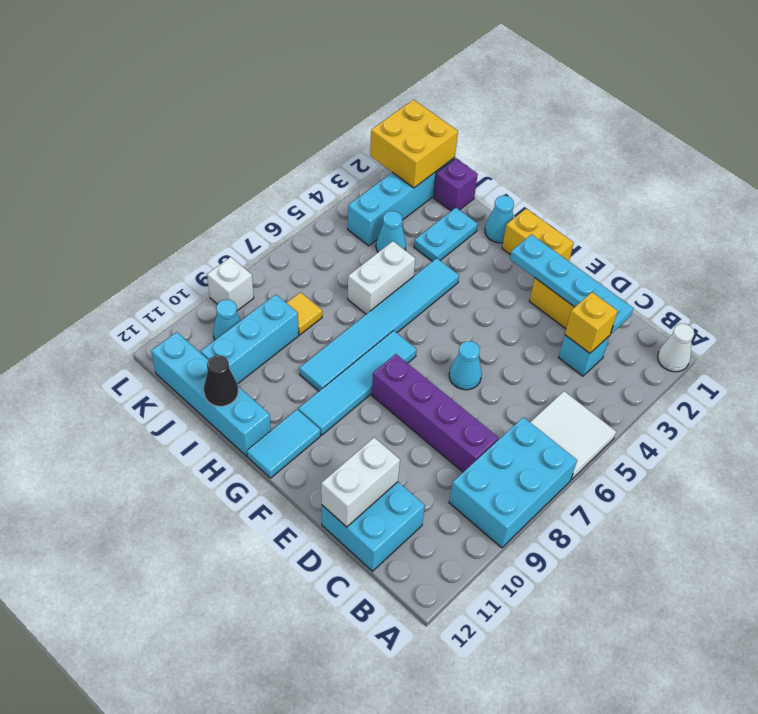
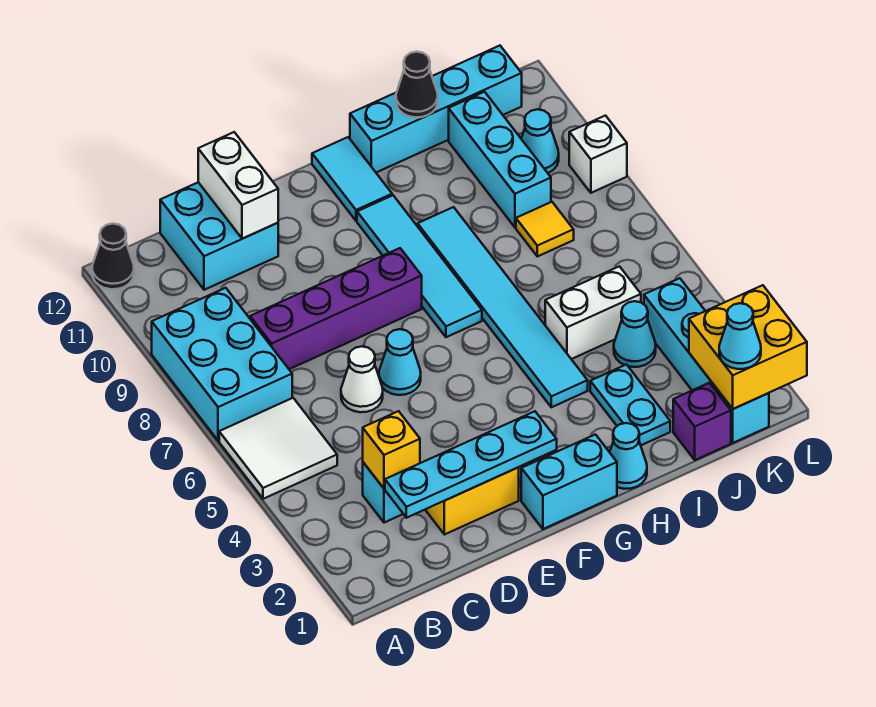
white 1x1 cone [658,324,694,372] -> white 1x1 cone moved to [341,346,383,412]
none -> black 1x1 cone [92,224,134,289]
yellow 1x2 brick [502,209,574,261] -> cyan 1x2 brick [521,435,617,529]
white 1x2 brick [348,241,415,314] -> white 1x2 brick turned to [545,266,641,359]
none -> cyan 1x1 cone [719,303,761,369]

